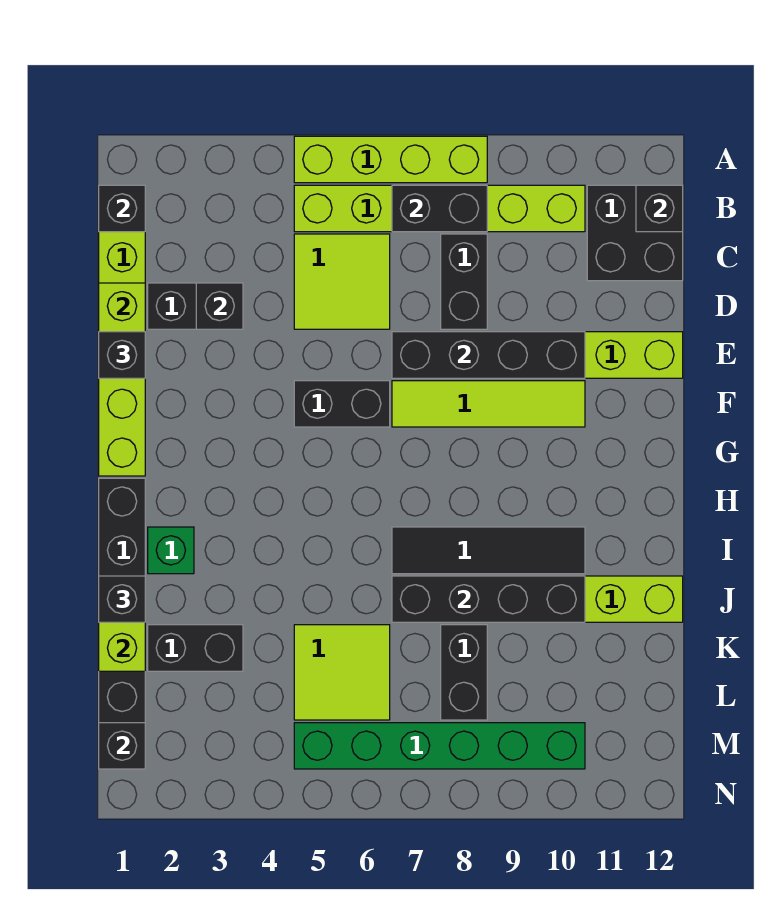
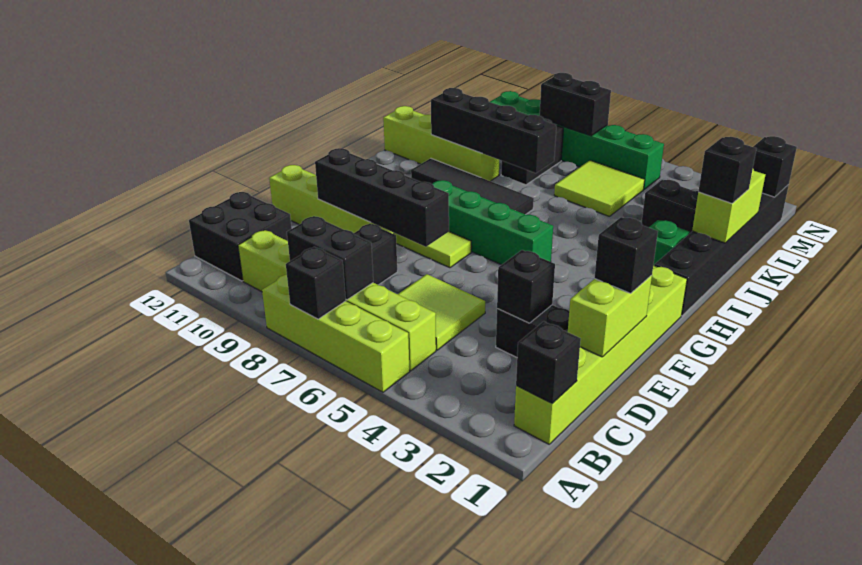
black 1x1 brick [636,185,683,232] -> black 1x1 brick moved to [286,247,346,319]
black 1x2 brick [294,381,390,427] -> black 1x2 brick moved to [540,73,611,136]
none -> green 1x4 brick [432,180,553,265]

